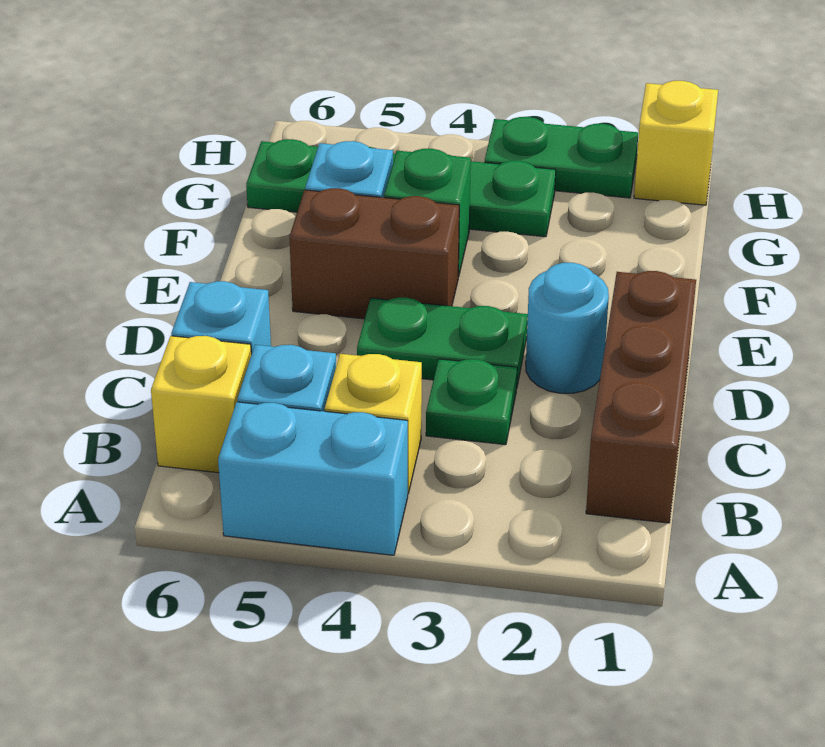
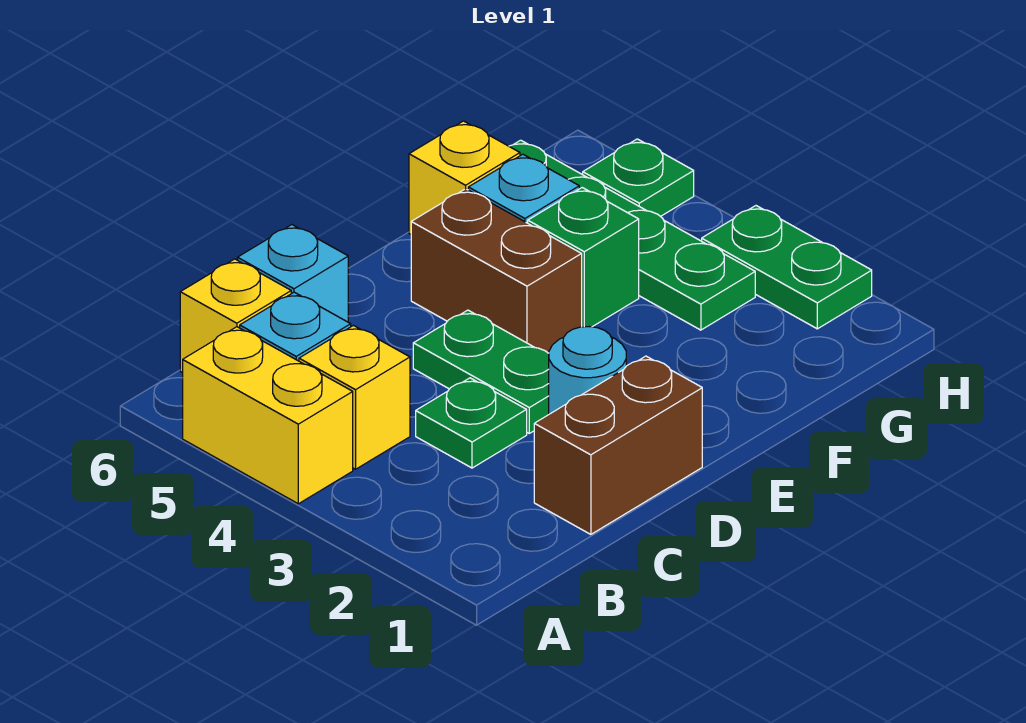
cyan 1x2 brick [218,402,408,555] -> yellow 1x2 brick [183,327,353,504]
brown 1x3 brick [586,271,696,523] -> brown 1x2 brick [534,356,702,534]
yellow 1x1 brick [634,81,718,205] -> yellow 1x1 brick moved to [409,121,520,234]
none -> green 1x1 plate [583,139,694,217]

